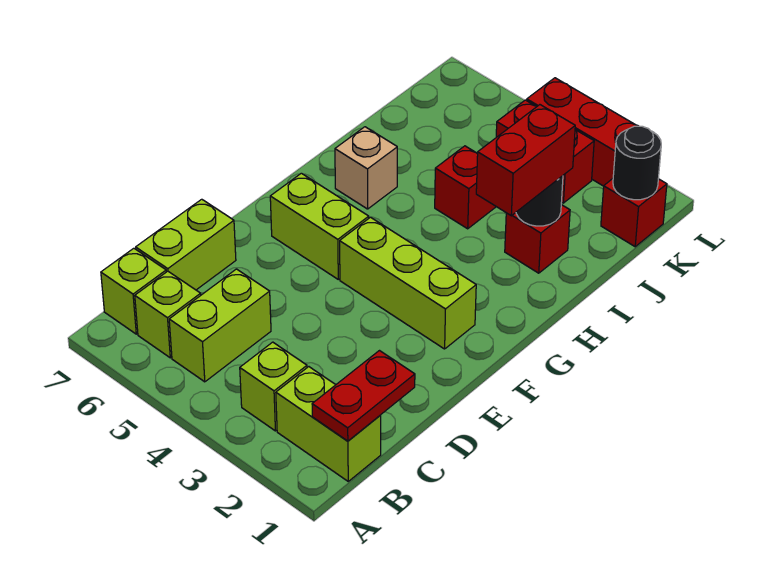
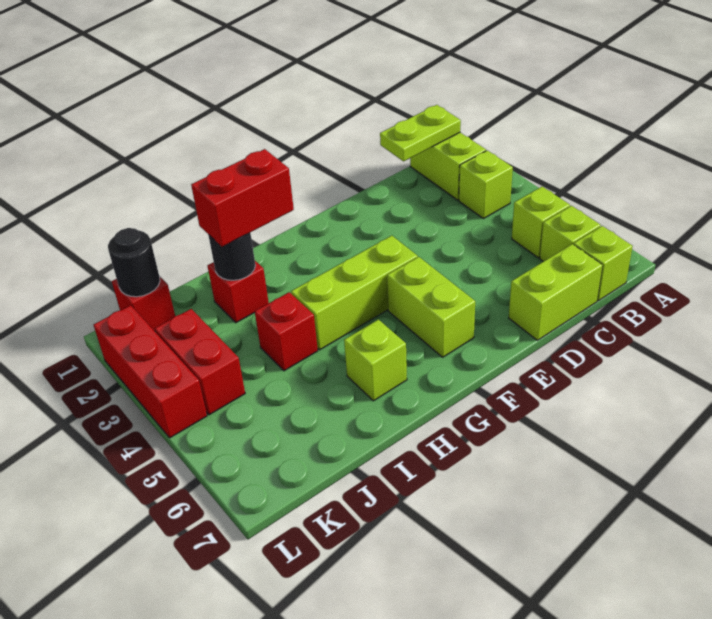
red 1x2 plate [312,351,415,441] -> lime 1x2 plate [380,105,461,161]
lime 1x2 brick [169,269,271,382] -> lime 1x1 brick [512,187,570,258]
lime 1x3 brick [340,217,476,349] -> lime 1x3 brick turned to [291,236,418,350]
tan 1x1 brick [335,127,397,209] -> lime 1x1 brick [344,320,407,401]

